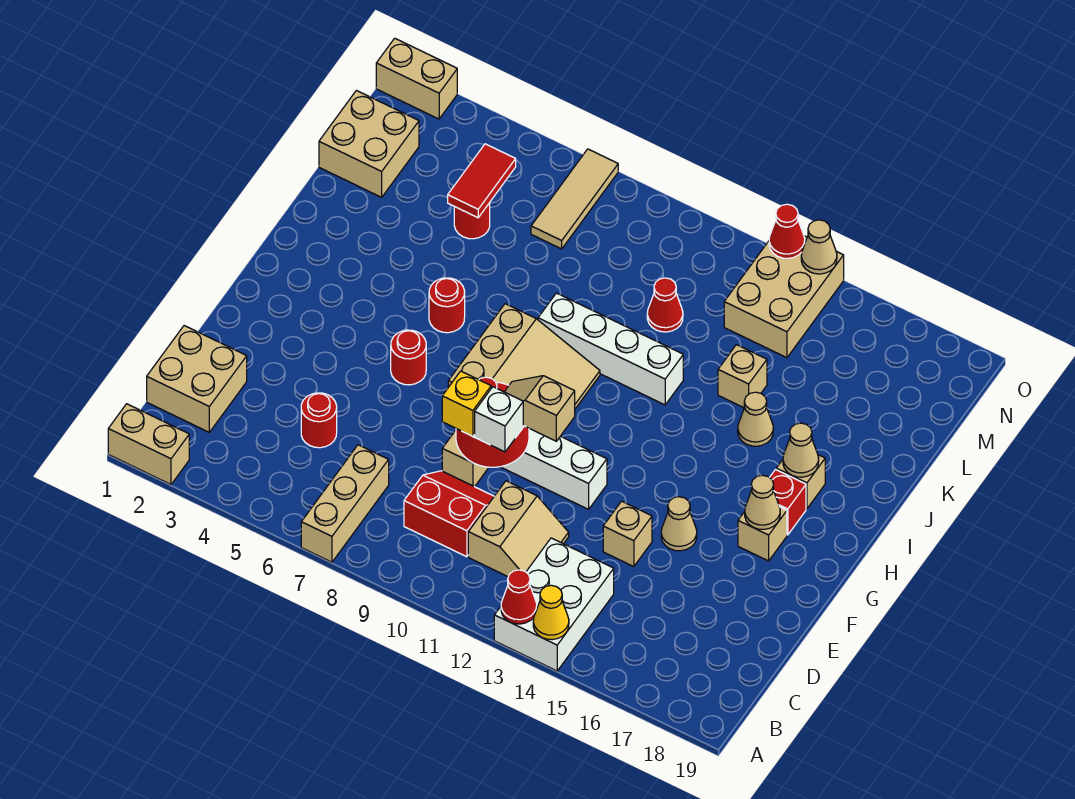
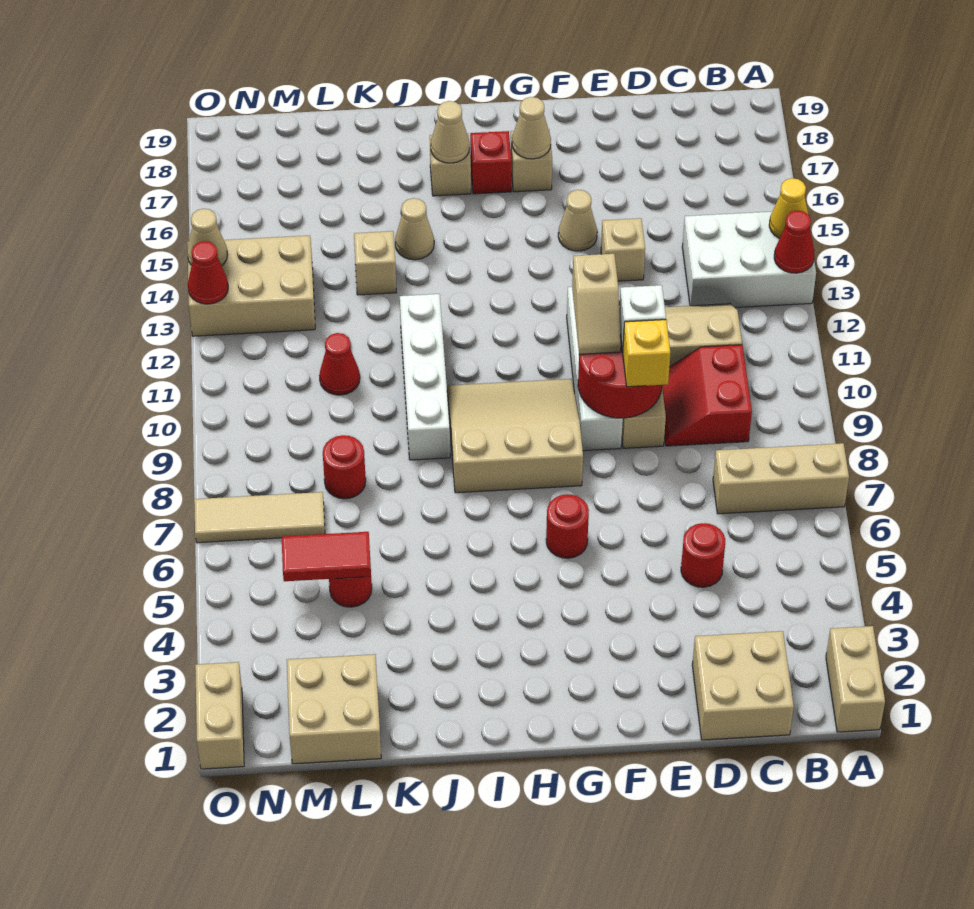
red 1x1 round brick [429,278,465,333] -> red 1x1 round brick moved to [323,435,366,499]

